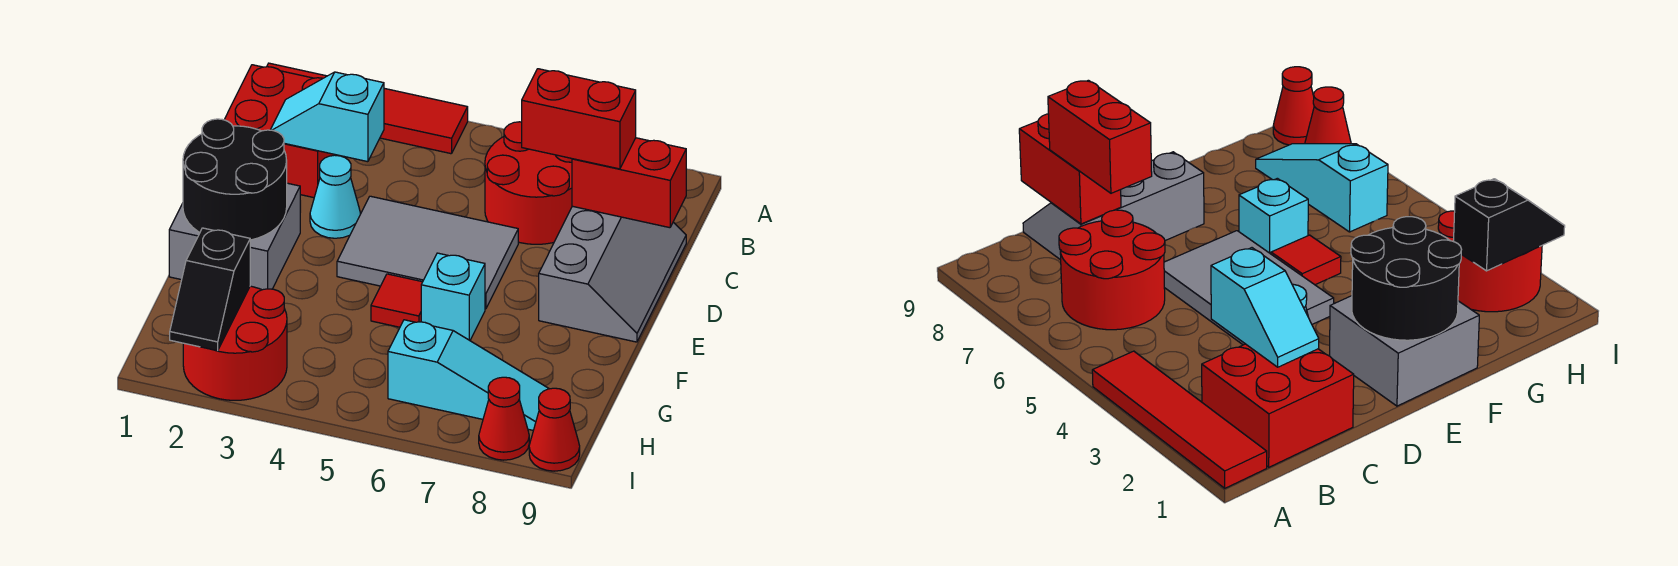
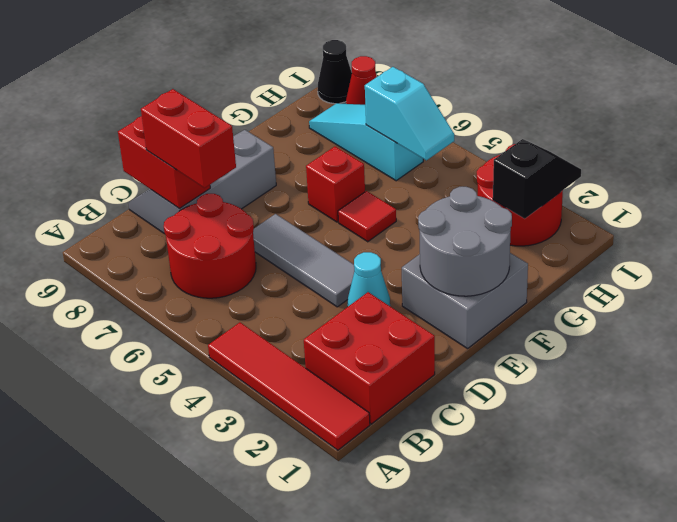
cyan 1x2 slope [271,72,384,162] -> cyan 1x2 slope moved to [365,67,454,160]
grey 2x3 tile [337,196,518,309] -> grey 1x3 tile [253,214,354,307]
black 2x2 round brick [183,119,287,240] -> grey 2x2 round brick [418,187,512,296]
cyan 1x1 brick [421,253,485,340] -> red 1x1 brick [306,147,365,222]
red 1x1 cone [529,388,580,471] -> black 1x1 cone [318,40,352,104]

